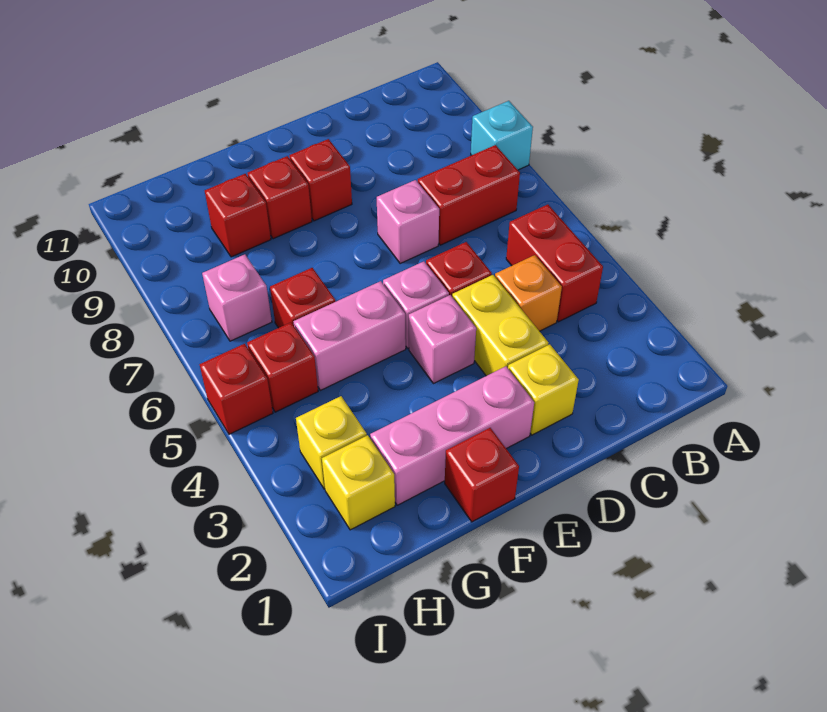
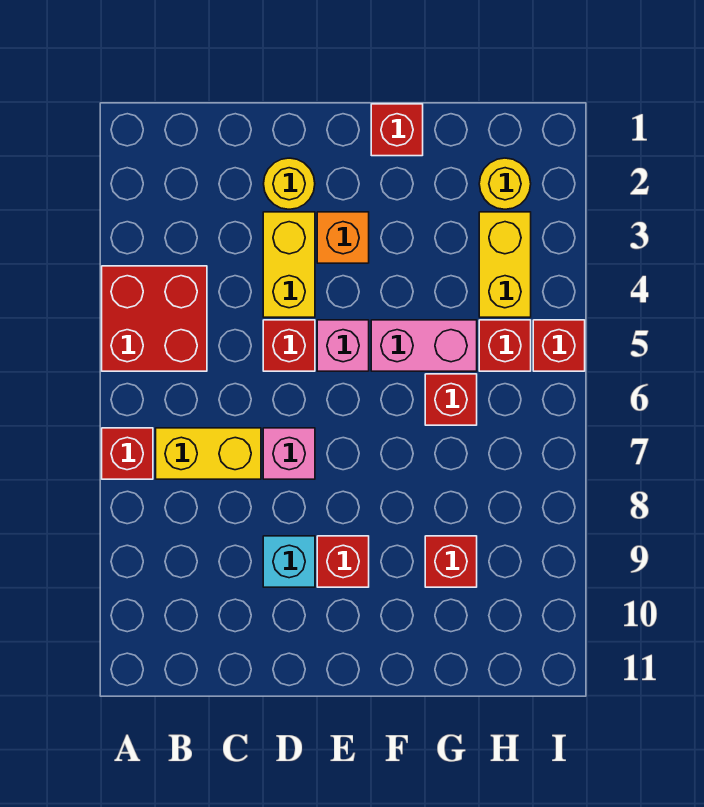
cyan 1x1 brick [471,101,533,170] -> cyan 1x1 brick moved to [263,536,315,587]
red 1x2 brick [506,204,603,322] -> red 2x2 brick [102,266,207,371]
red 1x2 brick [418,145,520,245] -> yellow 1x2 brick [156,428,261,479]
orange 1x1 brick [495,255,562,331] -> orange 1x1 brick moved to [317,212,369,263]
yellow 1x1 brick [508,344,579,435] -> yellow 1x1 round brick [264,158,315,209]
pink 1x3 brick [370,366,534,505] -> none
pink 1x1 brick [409,295,476,384] -> none
red 1x1 brick [248,156,312,239] -> red 1x1 brick moved to [102,428,153,479]
yellow 1x1 brick [322,435,395,530] -> yellow 1x1 round brick [479,158,531,209]
yellow 1x1 brick [296,396,367,489] -> yellow 1x2 brick [479,212,531,317]
pink 1x1 brick [202,254,272,341] -> none

